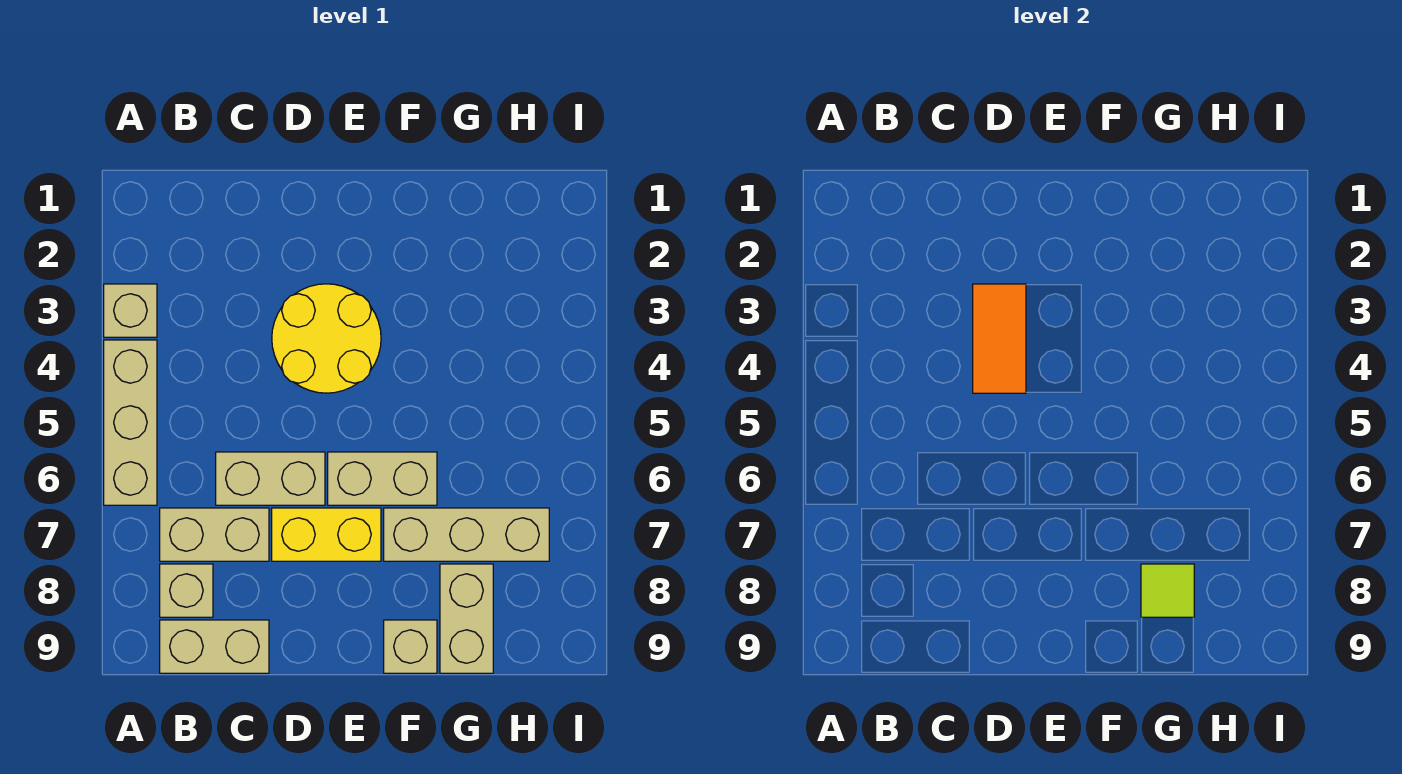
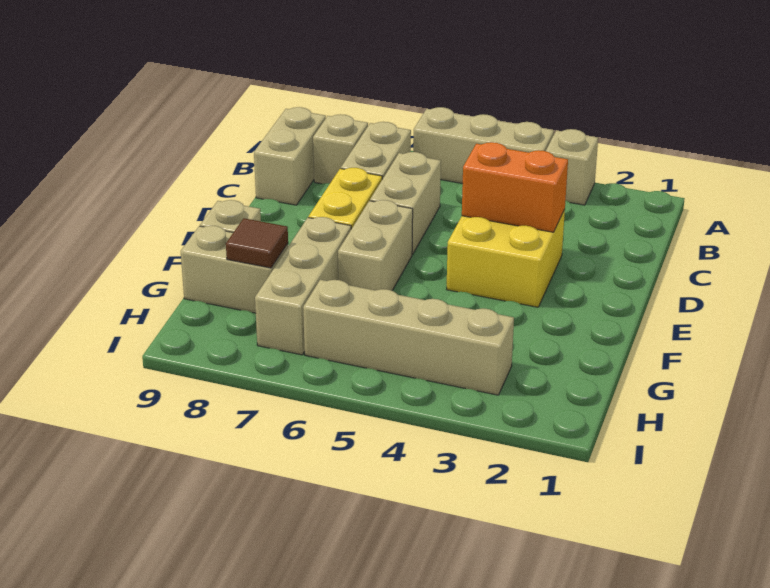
yellow 2x2 round brick [272,284,381,393] -> yellow 2x2 brick [447,209,565,307]
orange 1x2 tile [973,284,1026,393] -> orange 1x2 brick [462,142,568,232]
lime 1x1 tile [1141,564,1194,617] -> brown 1x1 tile [226,218,288,268]
none -> tan 1x4 brick [303,280,514,395]

